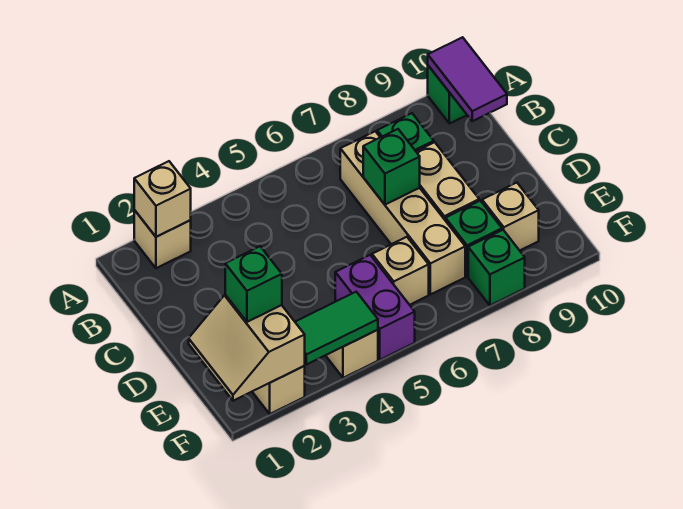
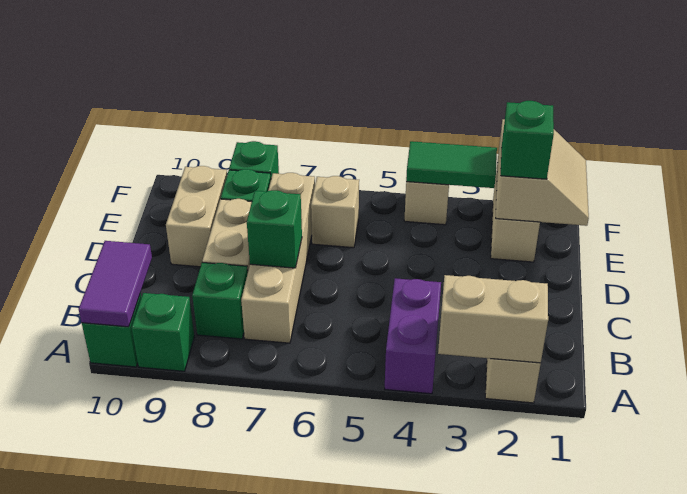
tan 1x1 brick [134,161,191,237] -> tan 1x2 brick [438,275,548,363]
none -> green 1x1 brick [132,293,194,371]
purple 1x2 brick [335,255,415,360] -> purple 1x2 brick moved to [385,278,441,394]
tan 1x1 brick [482,183,539,251] -> tan 1x2 brick [166,166,227,267]

